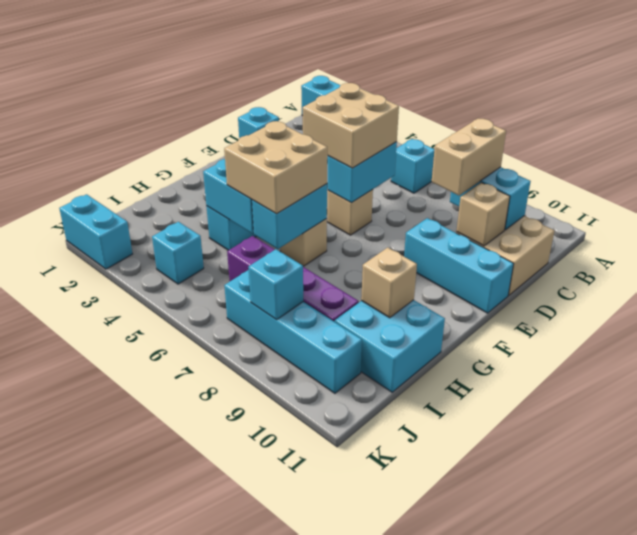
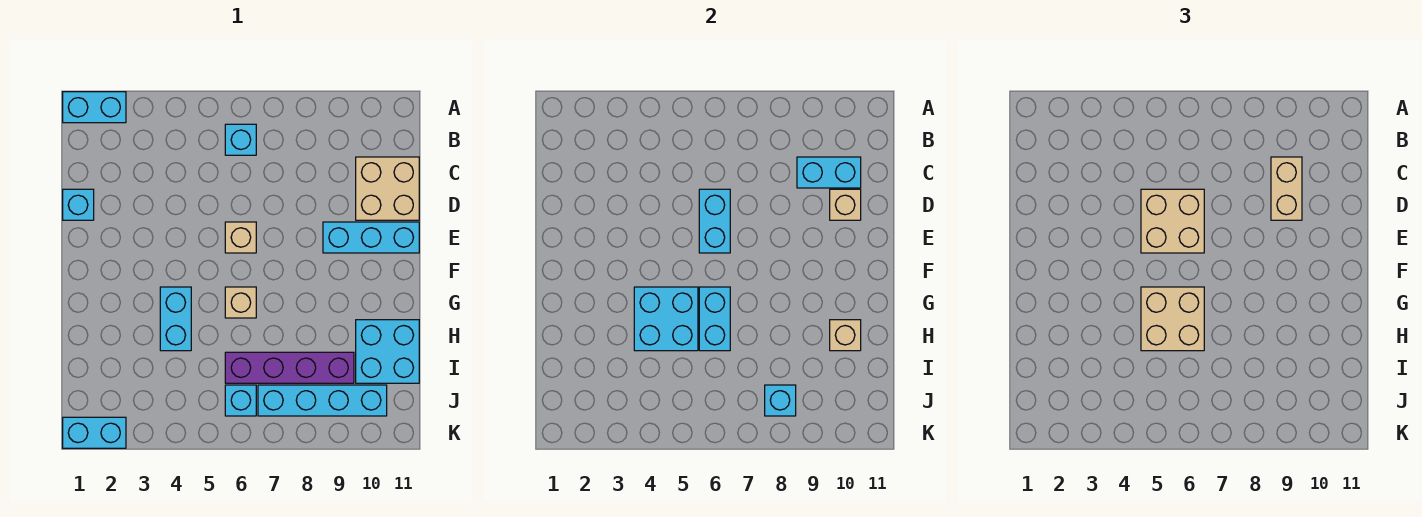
cyan 1x1 brick [152,222,204,284] -> cyan 1x1 brick moved to [225,385,256,416]

